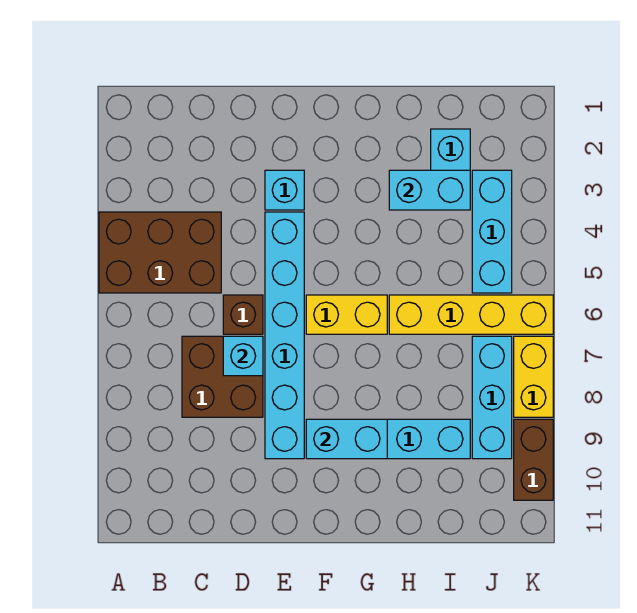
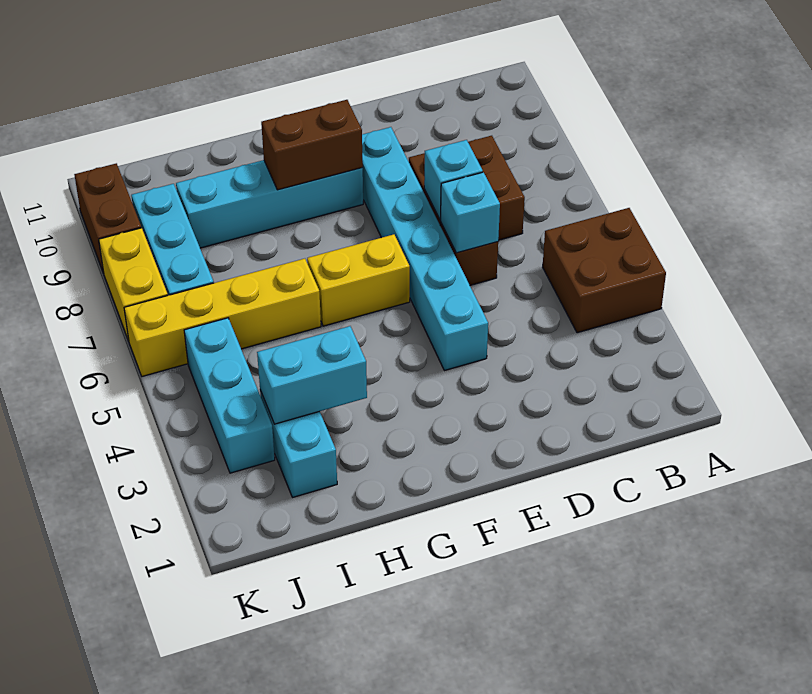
brown 2x3 brick [99,212,221,293] -> brown 2x2 brick [543,208,666,333]
cyan 1x1 brick [265,170,304,210] -> cyan 1x1 brick moved to [441,172,500,253]
cyan 1x2 brick [306,419,387,459] -> brown 1x2 brick [261,100,363,190]

